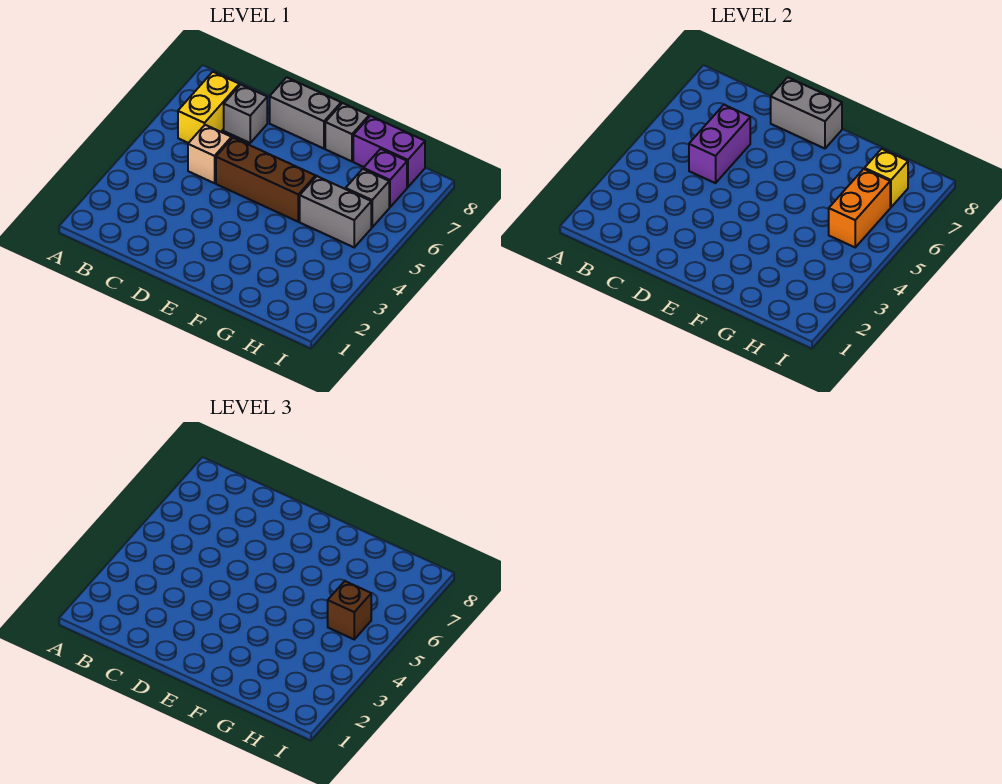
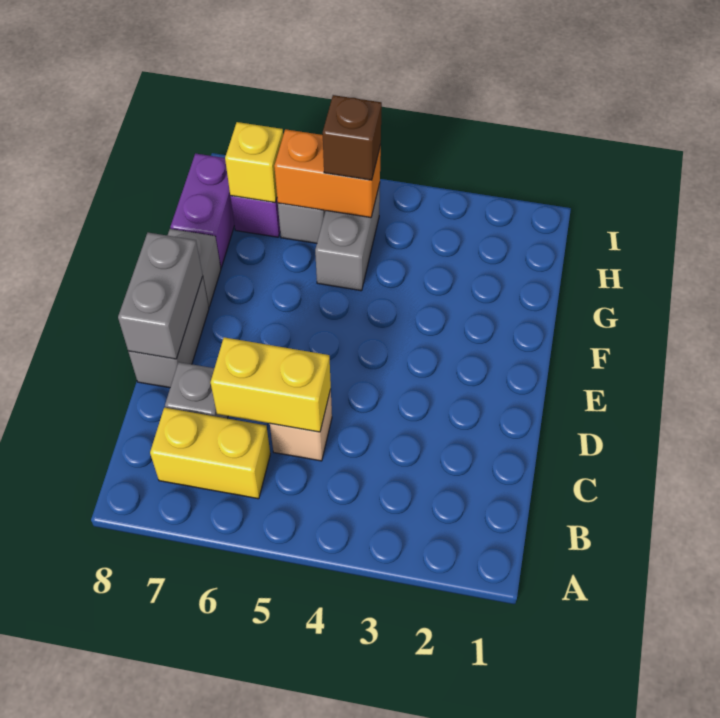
purple 1x2 brick [689,105,750,183] -> yellow 1x2 brick [211,337,331,432]
brown 1x3 brick [216,138,315,222] -> none

